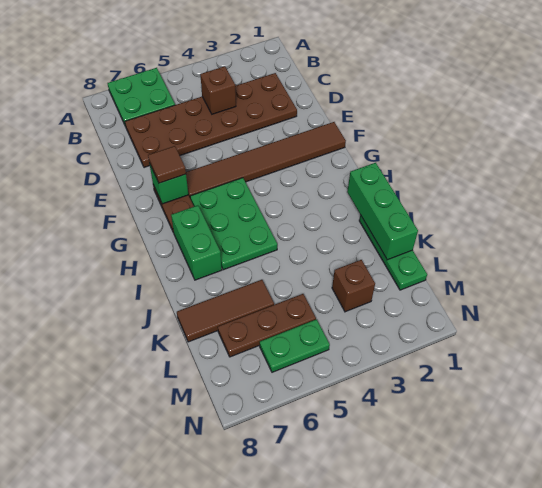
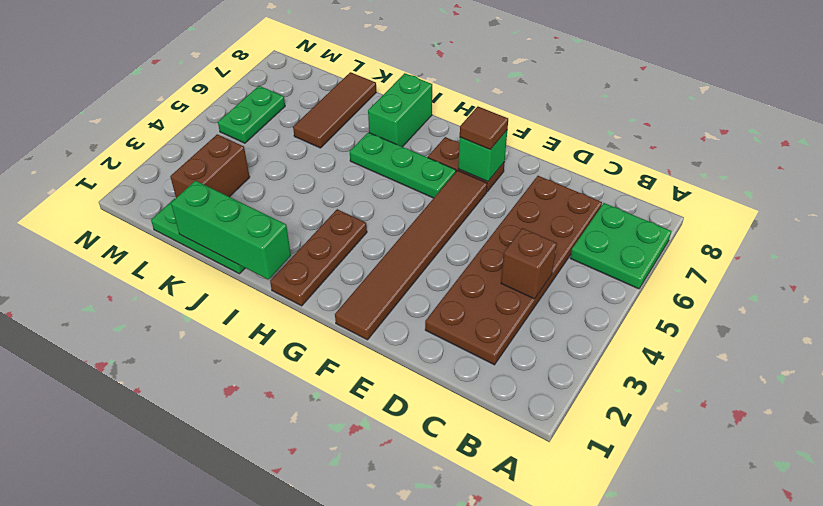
green 2x3 plate [190,178,277,270] -> green 1x3 plate [350,132,456,198]
green 1x2 brick [171,205,222,280] -> green 1x2 brick turned to [368,73,432,147]
brown 1x1 brick [332,260,375,312] -> brown 1x2 brick [170,134,250,198]
brown 1x3 plate [218,294,316,357] -> brown 1x3 plate moved to [270,209,367,306]

